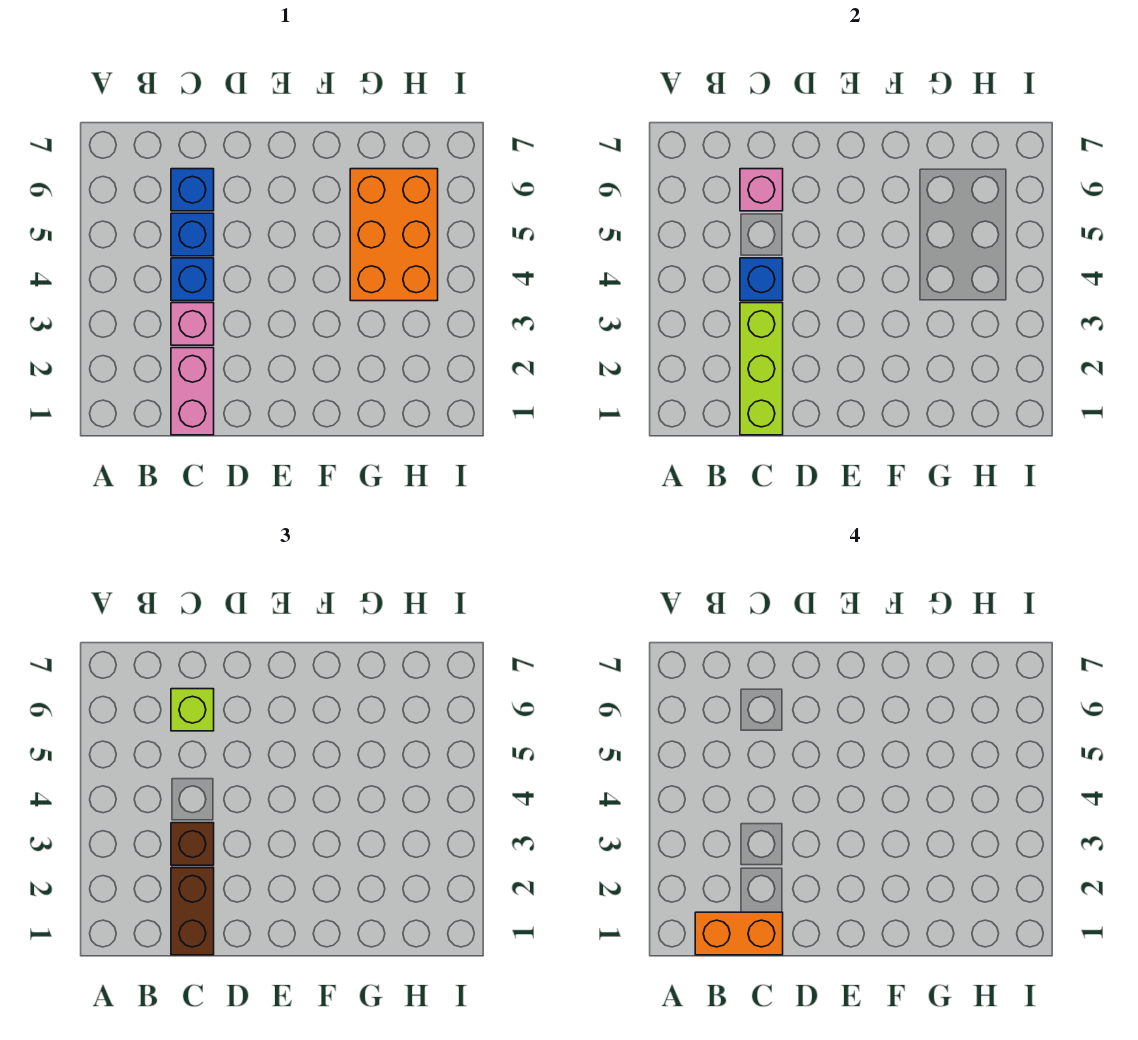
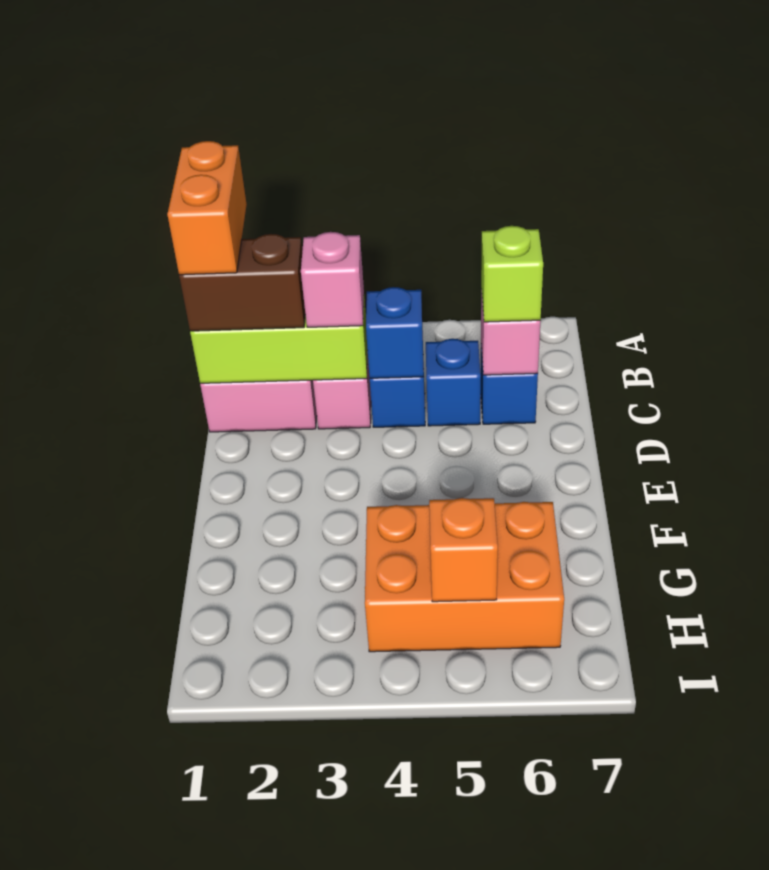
brown 1x1 brick [171,823,214,865] -> pink 1x1 brick [301,232,364,327]
none -> orange 1x1 brick [429,498,498,602]

